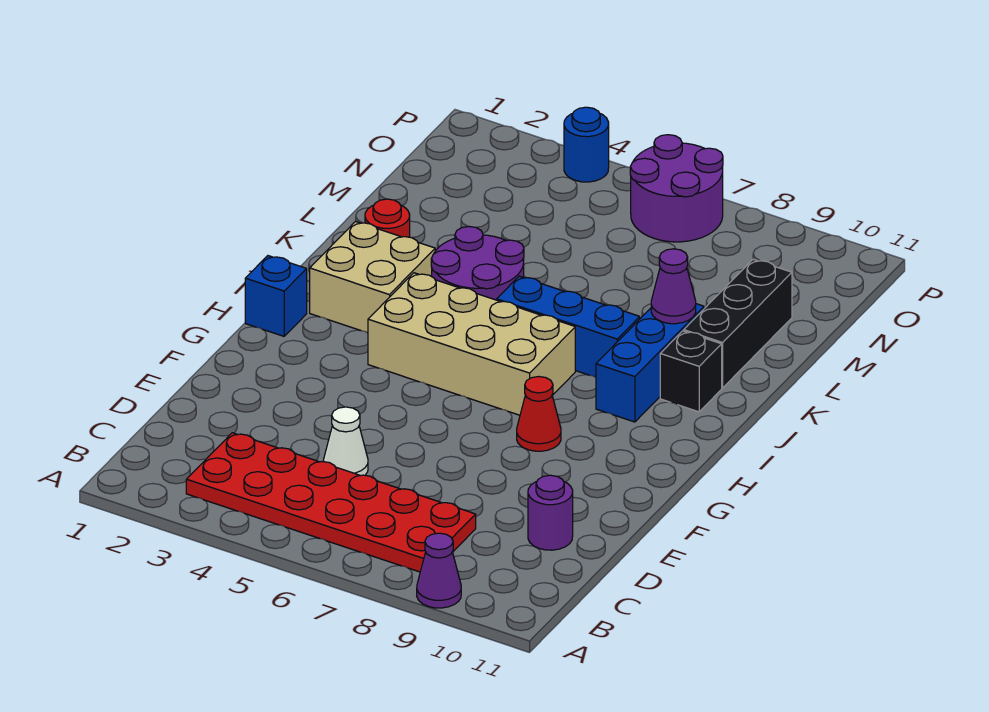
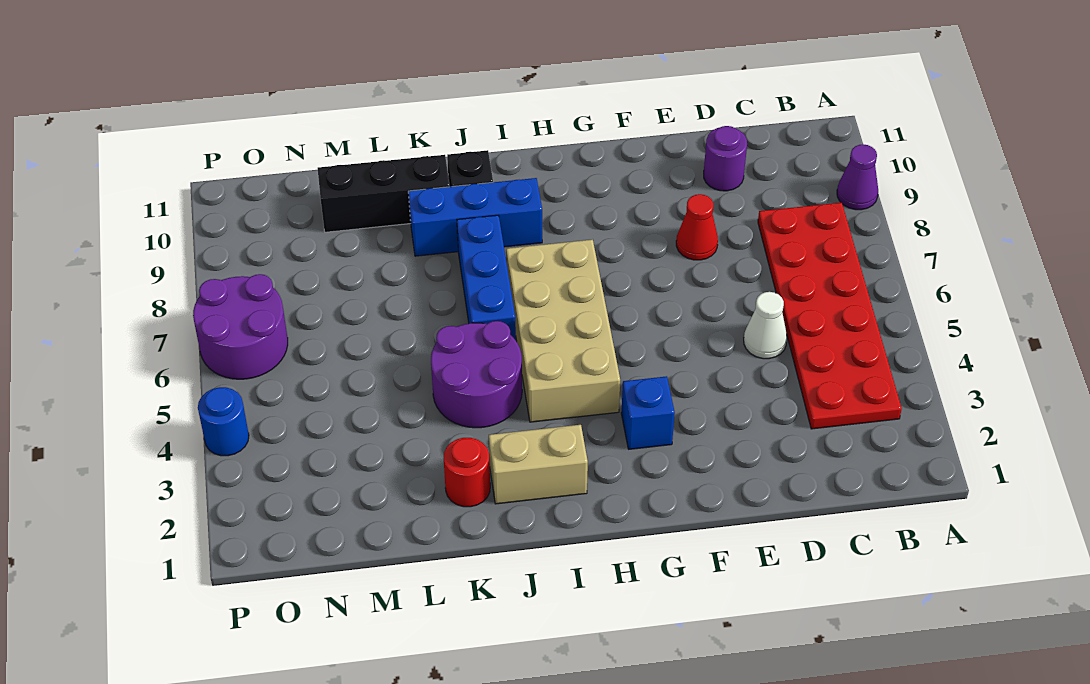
red 1x1 cone [517,377,561,451] -> red 1x1 cone moved to [676,194,718,260]
blue 1x1 brick [245,256,307,336] -> blue 1x1 brick moved to [621,376,675,449]
tan 2x2 brick [310,221,435,333] -> tan 1x2 brick [489,425,588,504]
purple 1x1 cone [651,249,696,324] -> none

